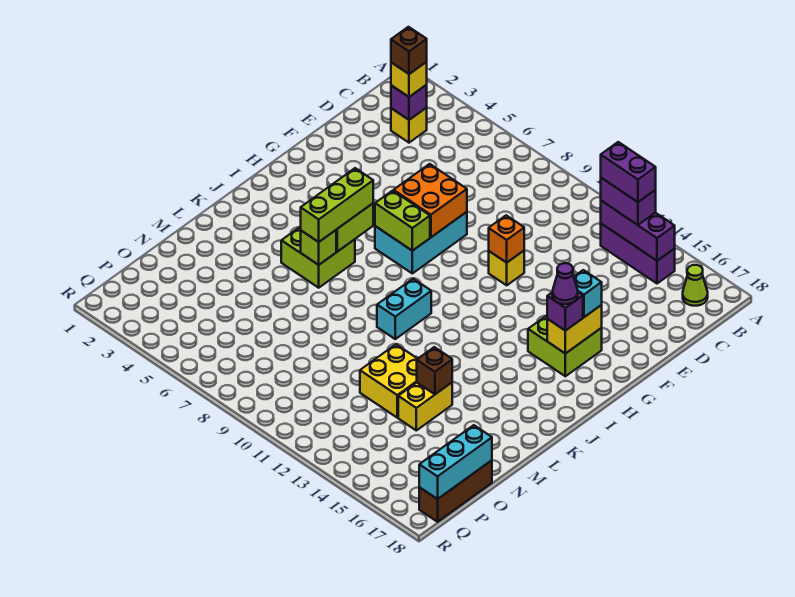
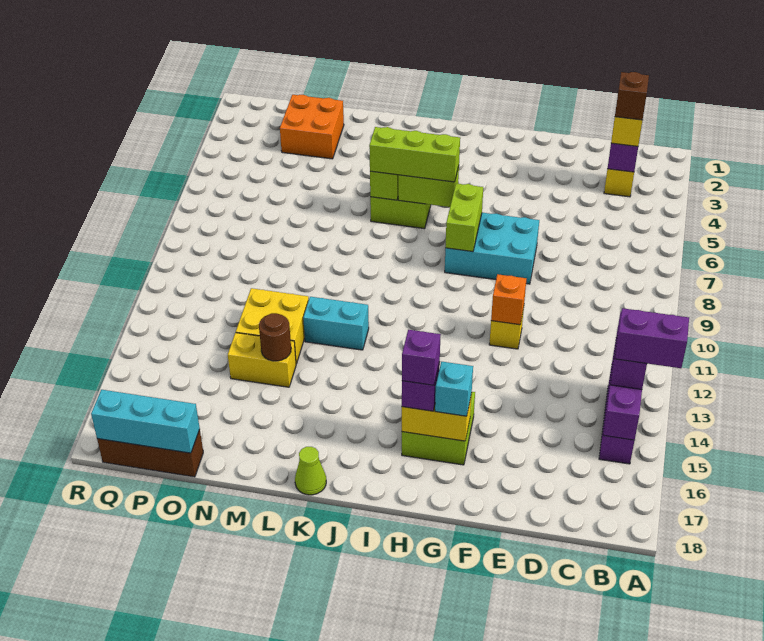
purple 1x2 brick [601,142,656,202] -> purple 1x2 brick turned to [615,308,689,368]
lime 1x1 cone [683,265,708,306] -> lime 1x1 cone moved to [295,447,326,495]
orange 2x2 brick [394,164,467,237] -> orange 2x2 brick moved to [280,95,344,159]
purple 1x1 cone [553,263,578,304] -> purple 1x1 brick [402,330,441,385]
cyan 1x2 brick [377,279,431,339] -> cyan 1x2 brick moved to [303,297,369,350]
brown 1x1 brick [417,347,452,394] -> brown 1x1 round brick [259,313,291,361]

